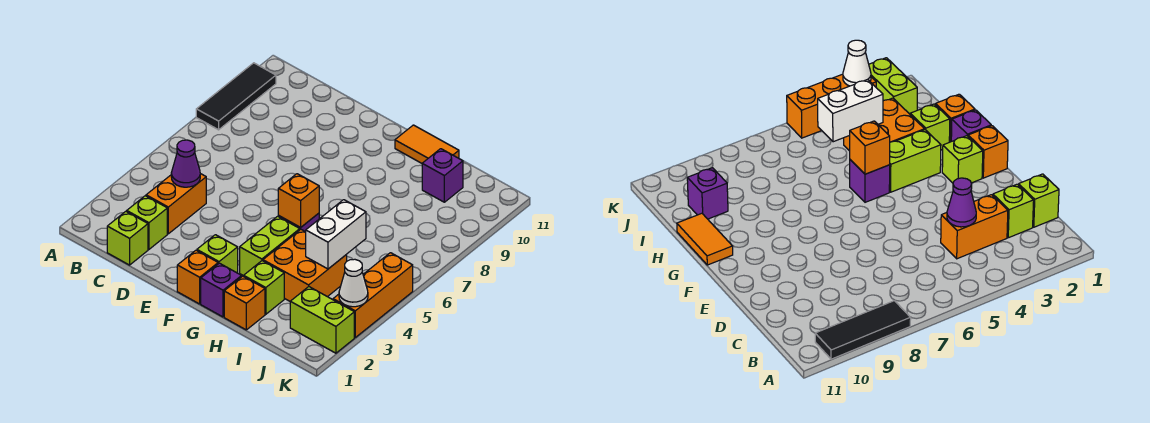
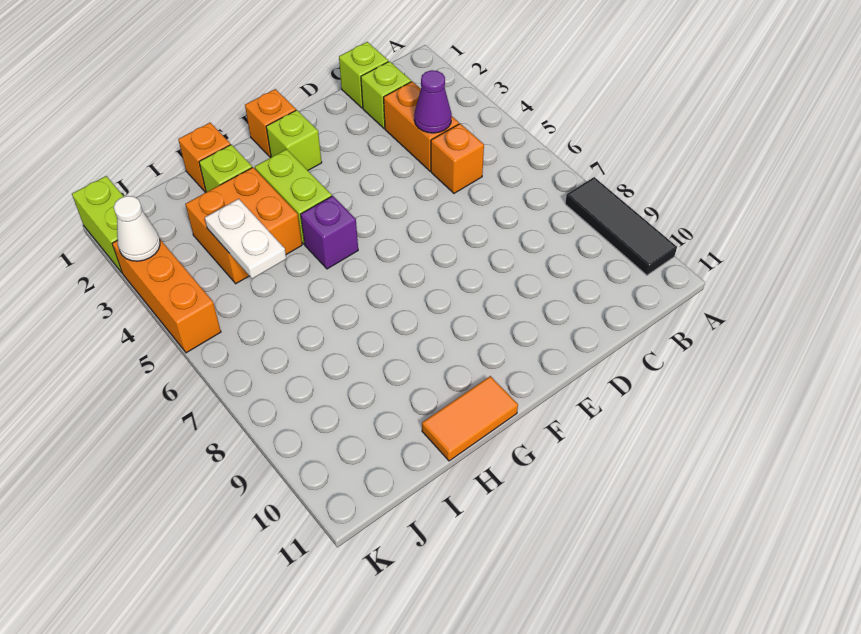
purple 1x1 brick [201,263,242,317] -> none
orange 1x1 brick [278,174,319,227] -> orange 1x1 brick moved to [431,124,484,193]
white 1x2 brick [306,200,366,269] -> white 1x2 plate [205,199,286,279]
purple 1x1 brick [422,149,463,202] -> none
lime 1x2 brick [290,287,354,353] -> lime 1x2 brick turned to [72,176,124,273]

